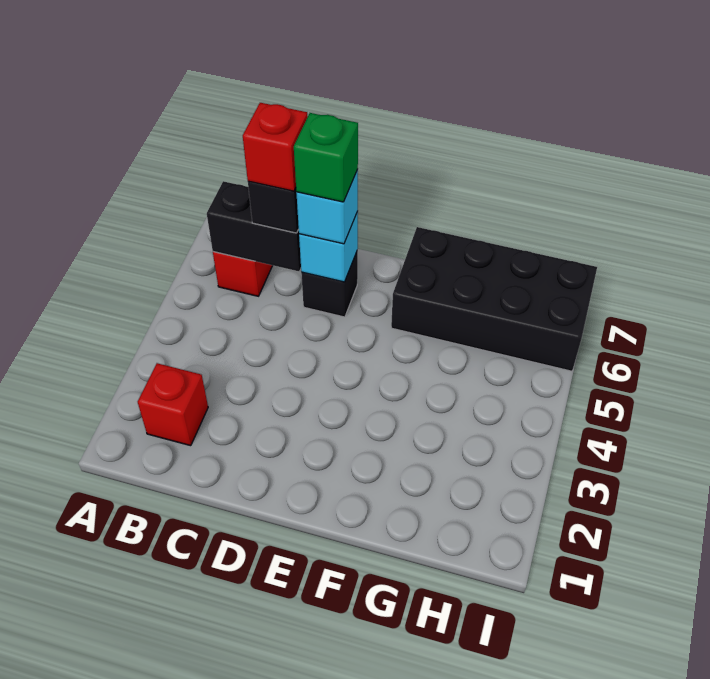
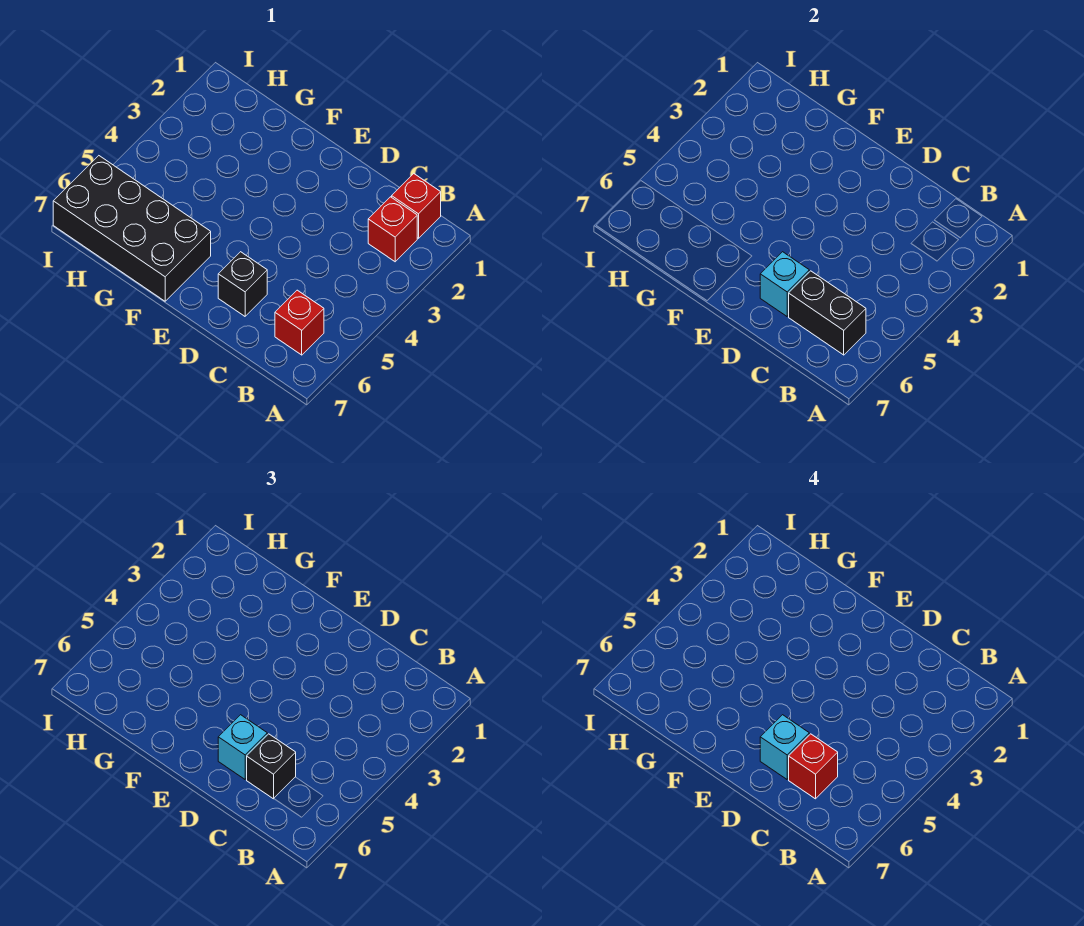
none -> red 1x1 brick [392,174,441,238]
green 1x1 brick [294,113,358,202] -> cyan 1x1 brick [760,715,809,779]

